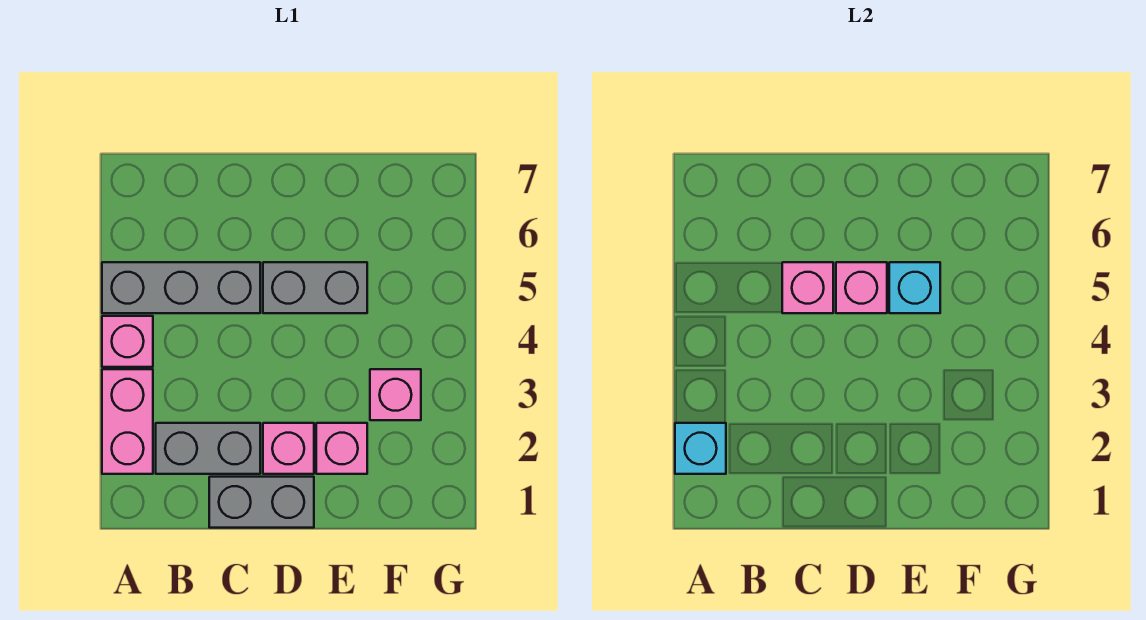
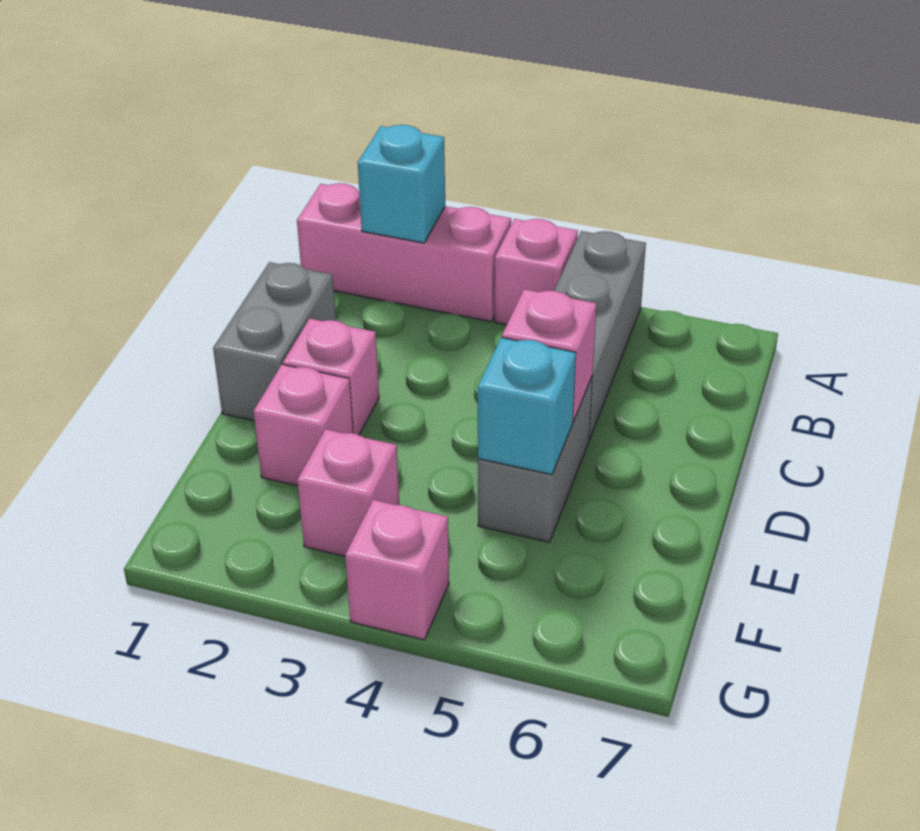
pink 1x2 brick [102,369,153,474] -> pink 1x3 brick [297,183,511,321]
grey 1x2 brick [156,423,260,474] -> none
pink 1x1 brick [782,262,833,313] -> pink 1x1 brick moved to [345,500,449,640]

